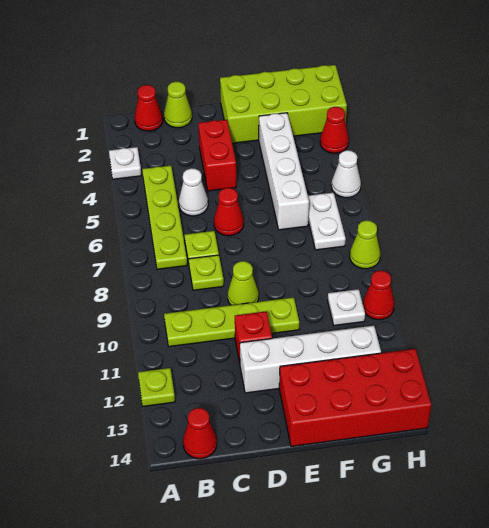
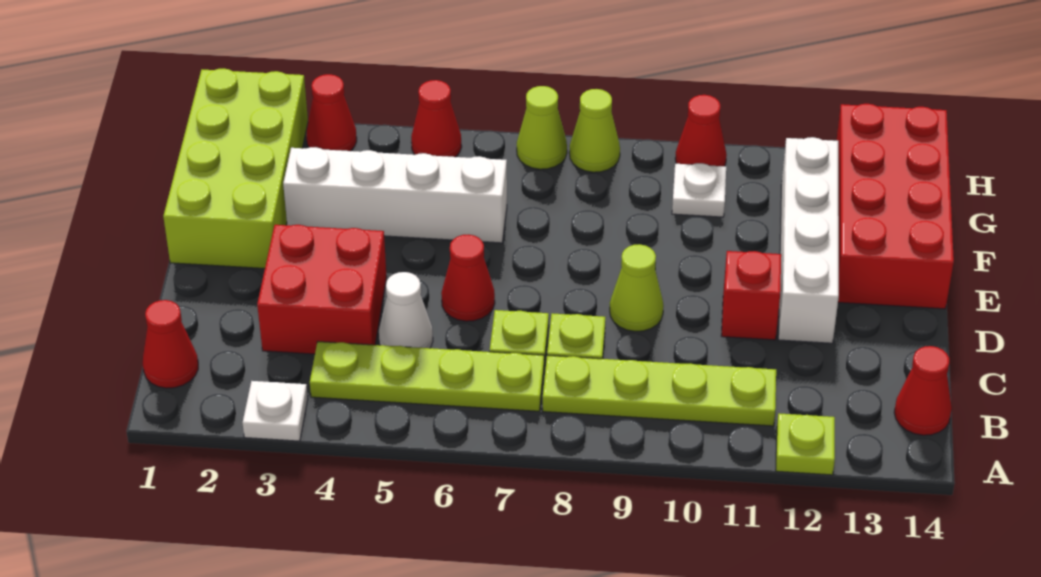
lime 1x4 plate [164,297,299,347] -> lime 1x4 plate turned to [543,355,776,426]
lime 1x1 cone [164,82,192,128] -> lime 1x1 cone moved to [517,86,567,169]
red 1x2 brick [198,120,236,191] -> red 2x2 brick [257,225,387,354]
white 1x2 plate [308,193,346,250] -> none
white 1x1 cone [332,150,361,198] -> red 1x1 cone [411,80,462,157]

